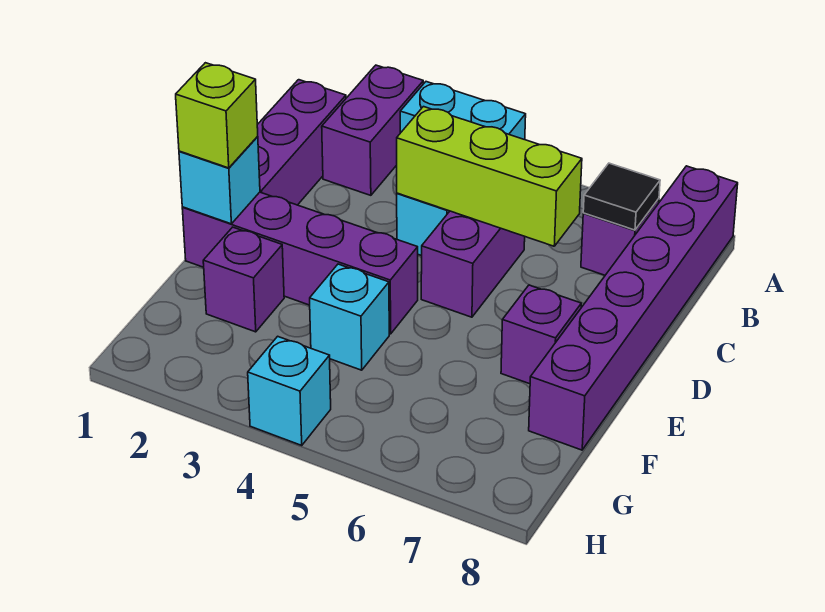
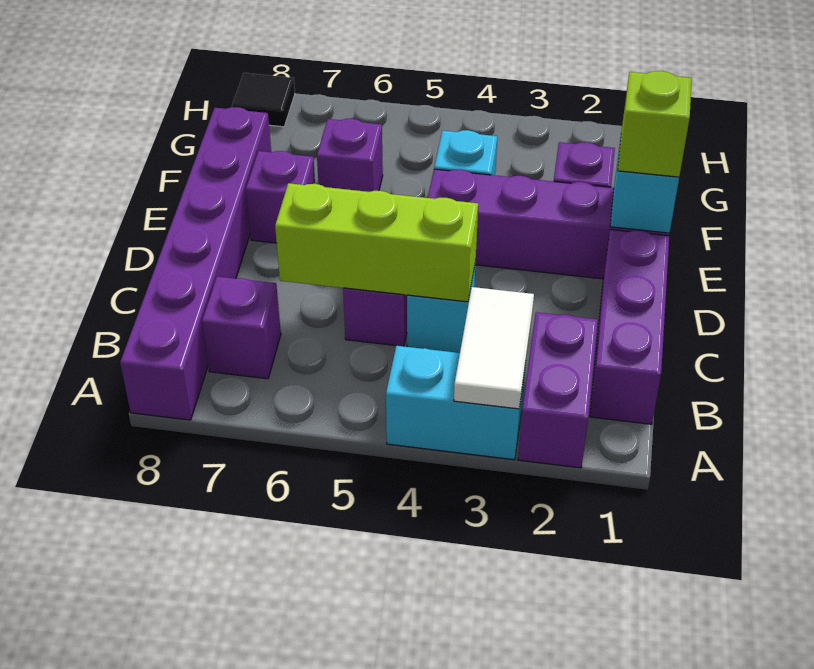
none -> white 1x2 tile [454,287,534,409]
black 1x1 tile [583,163,660,230] -> black 1x1 tile moved to [232,73,295,127]
none -> purple 1x1 brick [317,119,383,192]
cyan 1x1 brick [248,336,331,445] -> none

